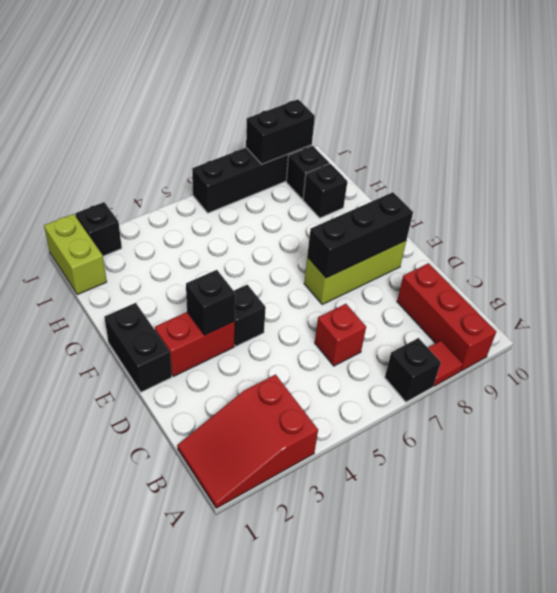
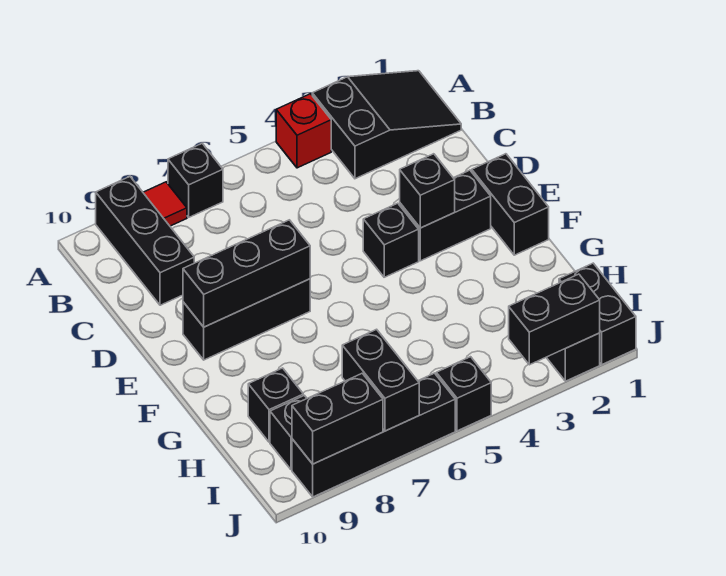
red 2x3 slope [177,375,318,508] -> black 2x3 slope [312,71,461,179]
red 1x3 brick [397,263,496,371] -> black 1x3 brick [96,177,194,305]
red 1x1 brick [315,304,366,366] -> red 1x1 brick moved to [276,94,331,168]
red 1x2 brick [155,312,235,376] -> black 1x2 brick [400,170,491,261]
lime 1x3 brick [304,241,406,304] -> black 1x3 brick [183,279,310,360]
lime 1x2 brick [44,214,107,295] -> black 1x2 brick [559,263,636,365]
none -> black 1x2 brick [342,329,419,431]
none -> black 1x2 brick [509,274,600,365]
none -> black 1x1 brick [436,357,491,431]

